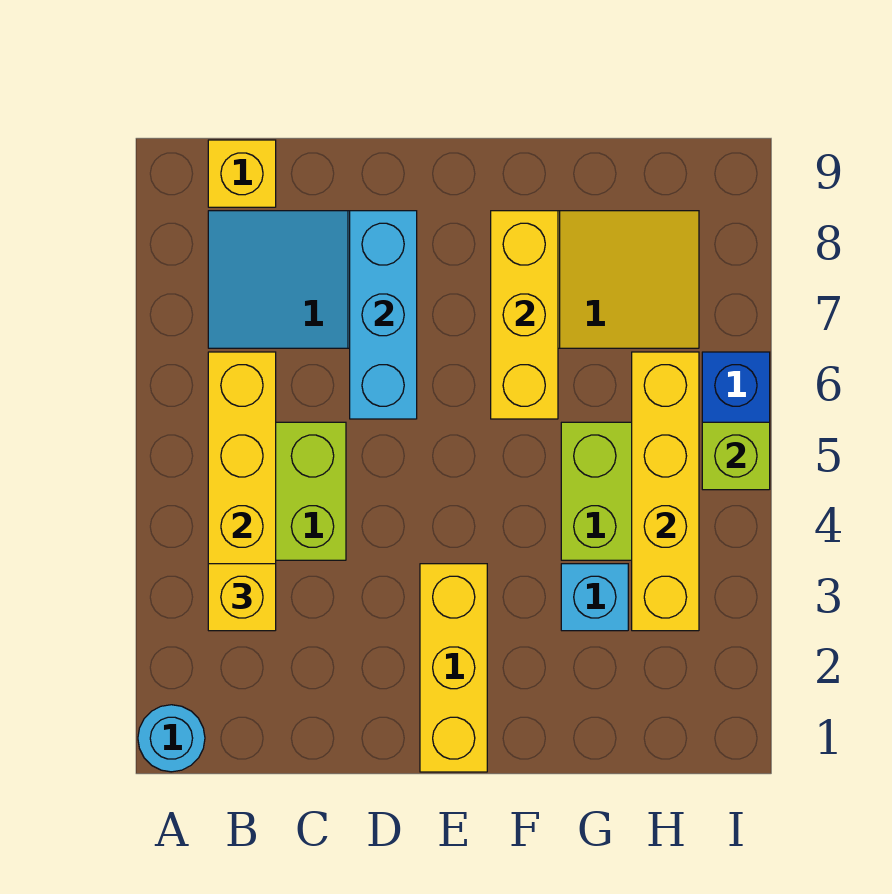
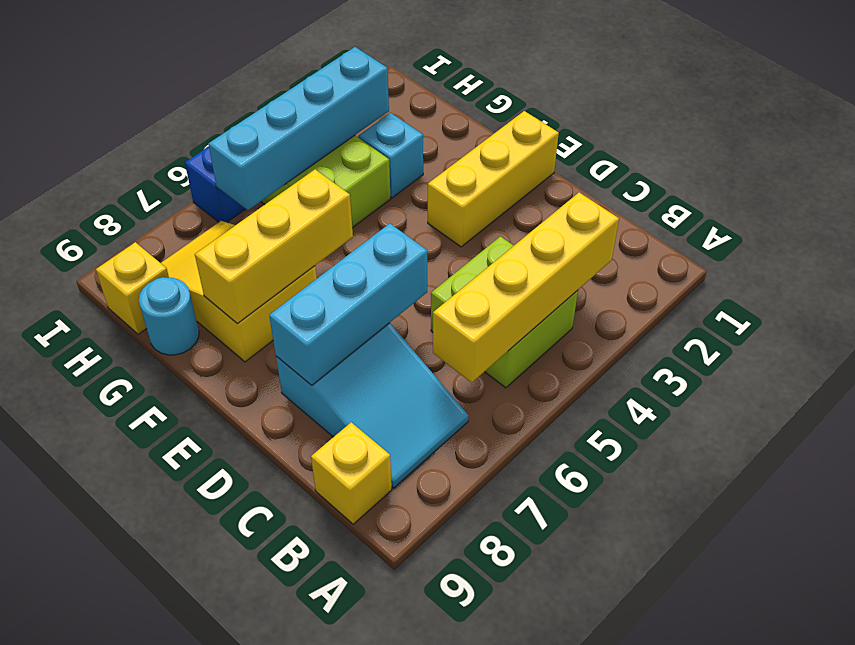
cyan 1x1 round brick [138,705,205,772] -> cyan 1x1 round brick moved to [139,277,199,355]
yellow 1x1 brick [208,564,276,631] -> yellow 1x1 brick moved to [96,242,169,334]
yellow 1x4 brick [632,352,699,631] -> cyan 1x4 brick [208,47,389,210]
lime 1x1 brick [702,422,770,490] -> none

